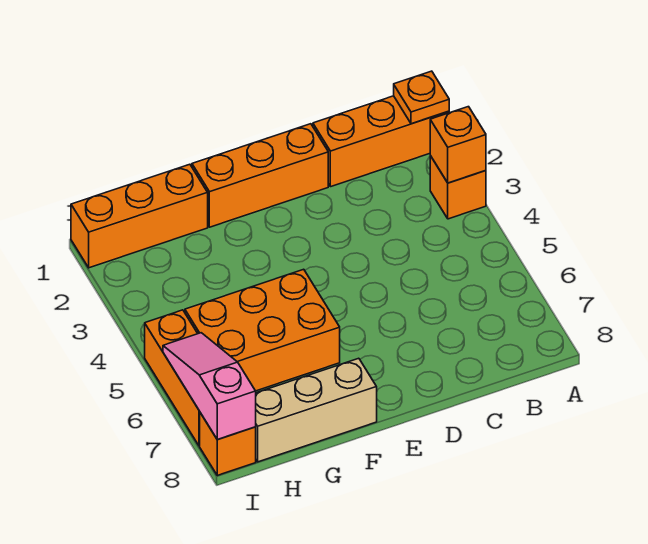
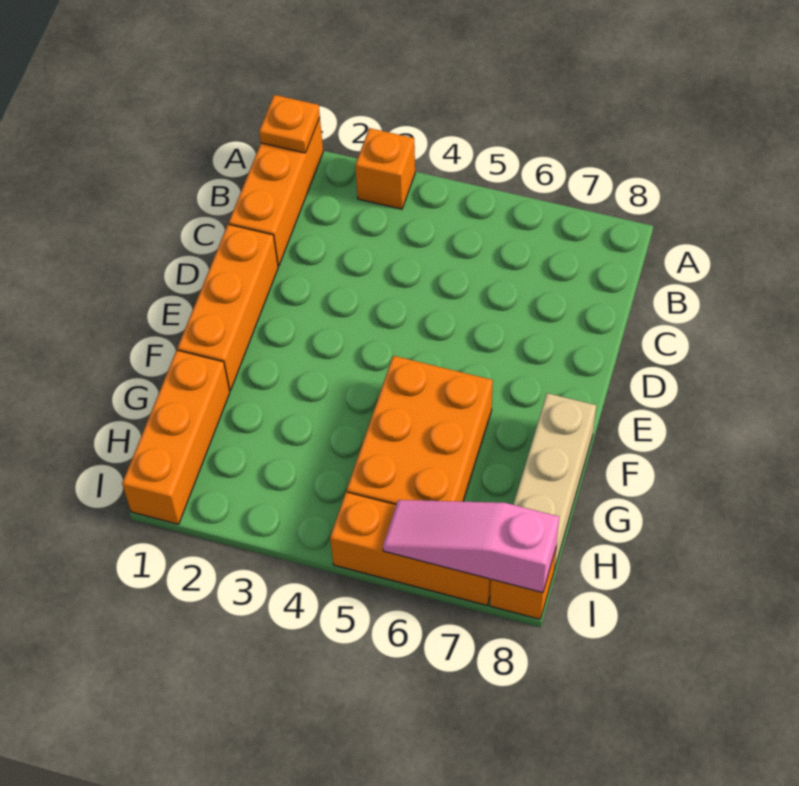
orange 1x1 brick [430,107,486,183] -> none

